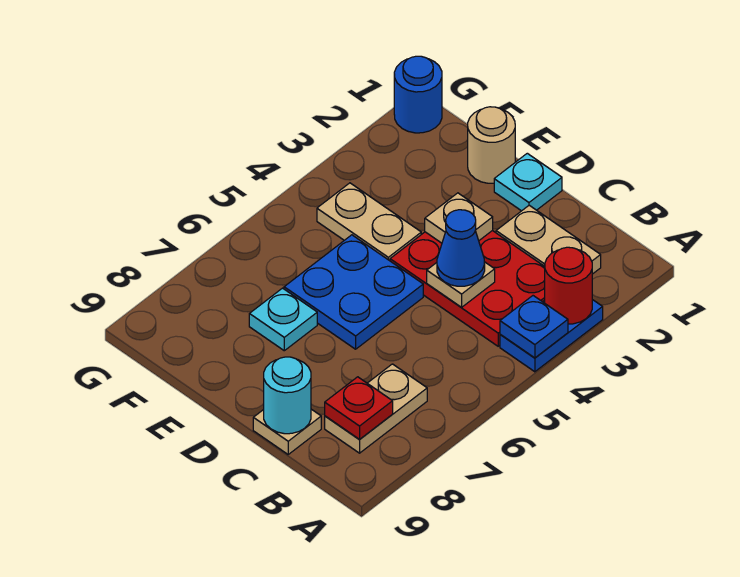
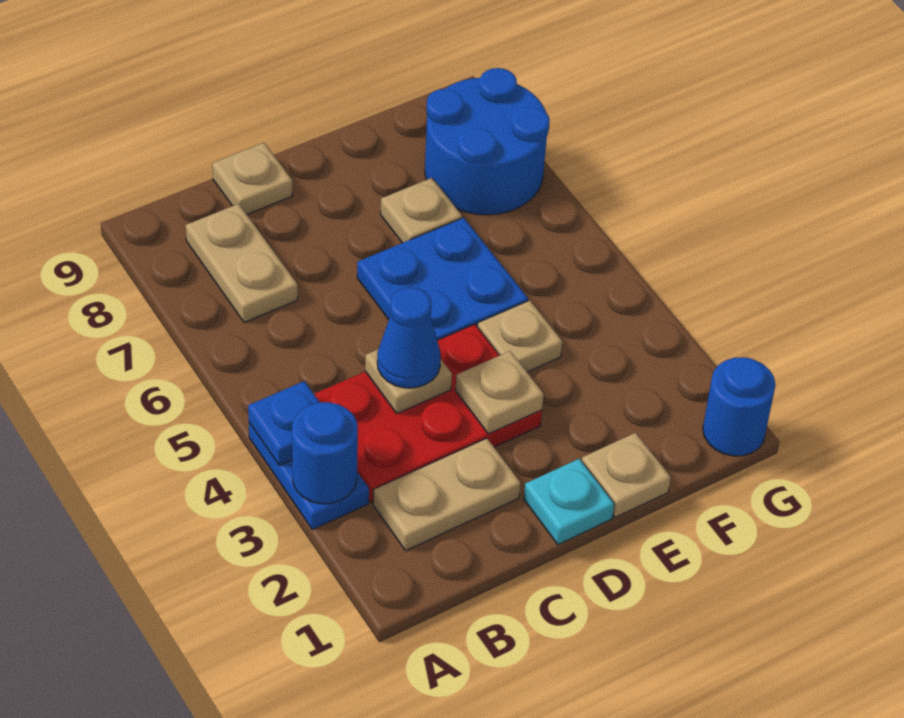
red 1x1 round brick [545,247,592,324] -> blue 1x1 round brick [292,402,358,504]
red 1x1 plate [325,377,393,440] -> none
cyan 1x1 round brick [264,357,311,434] -> none
tan 1x1 round brick [468,107,515,183] -> tan 1x1 plate [582,433,671,518]
tan 1x2 plate [317,183,421,261] -> tan 1x1 plate [477,300,562,372]
cyan 1x1 plate [249,288,317,351] -> tan 1x1 plate [381,178,462,243]
none -> blue 2x2 round brick [425,68,549,215]

